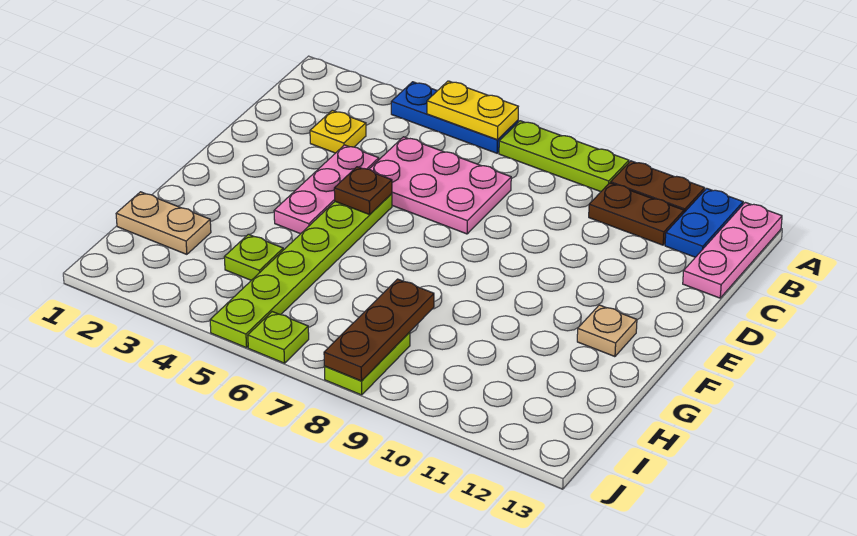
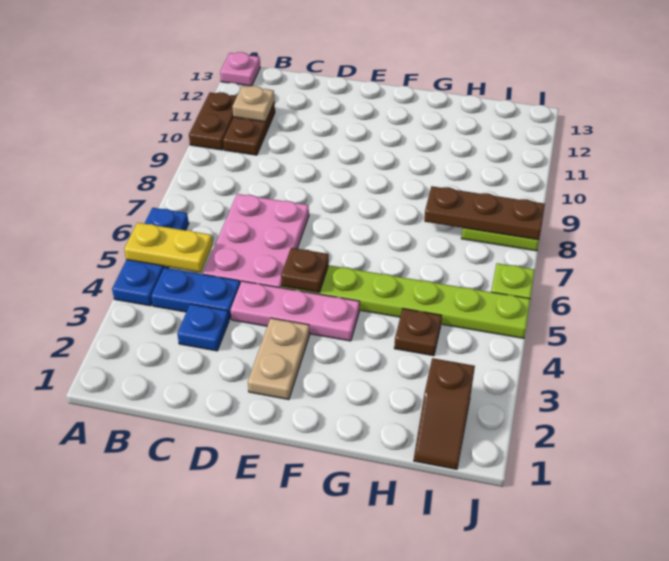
yellow 1x2 plate [427,81,518,140] -> yellow 1x2 plate turned to [124,223,213,272]
lime 1x3 plate [499,121,629,192] -> none
blue 1x2 plate [665,188,743,257] -> blue 1x2 plate moved to [151,268,240,320]
pink 1x3 plate [683,202,782,298] -> pink 1x1 plate [220,52,260,86]
yellow 1x1 plate [310,110,366,153] -> blue 1x1 plate [177,304,229,351]
tan 1x1 plate [577,305,637,357] -> tan 1x1 plate moved to [232,86,274,122]
tan 1x2 plate [116,192,211,254] -> tan 1x2 plate moved to [248,318,310,400]
lime 1x1 plate [224,234,283,280] -> brown 1x1 plate [394,309,442,356]
none -> brown 1x2 slope [414,358,475,469]

